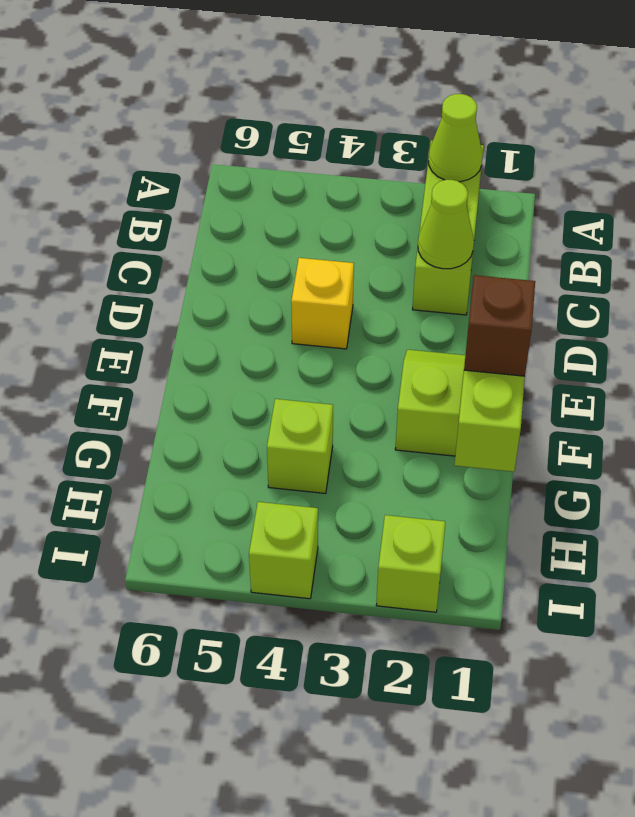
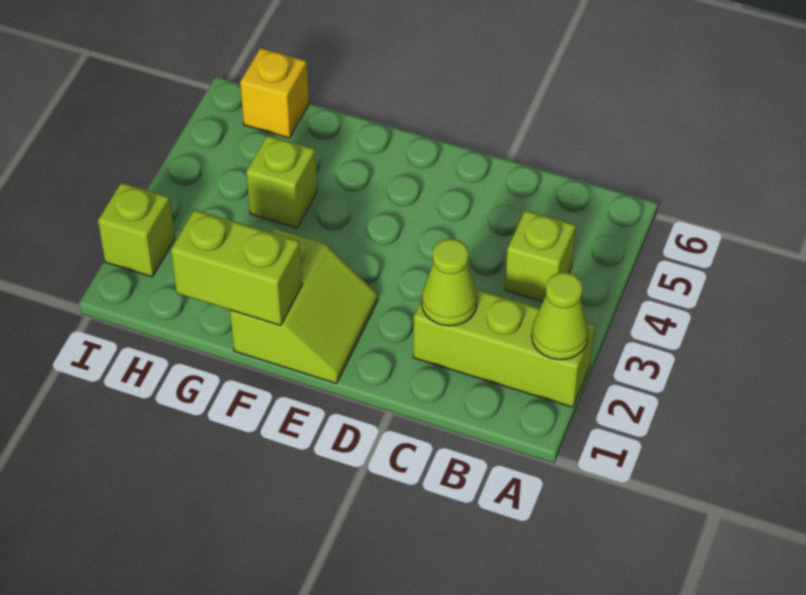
yellow 1x1 brick [291,258,354,349] -> yellow 1x1 brick moved to [240,48,309,138]
brown 1x1 brick [464,275,535,376] -> none
lime 1x1 brick [249,502,318,599] -> lime 1x1 brick moved to [505,210,576,302]

